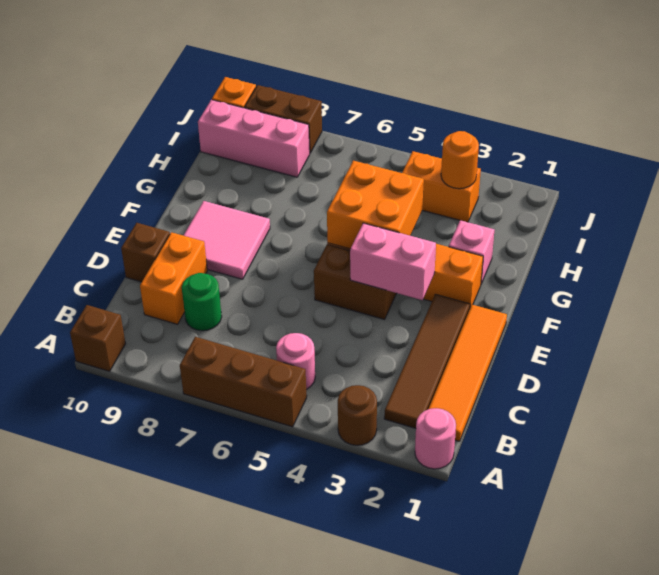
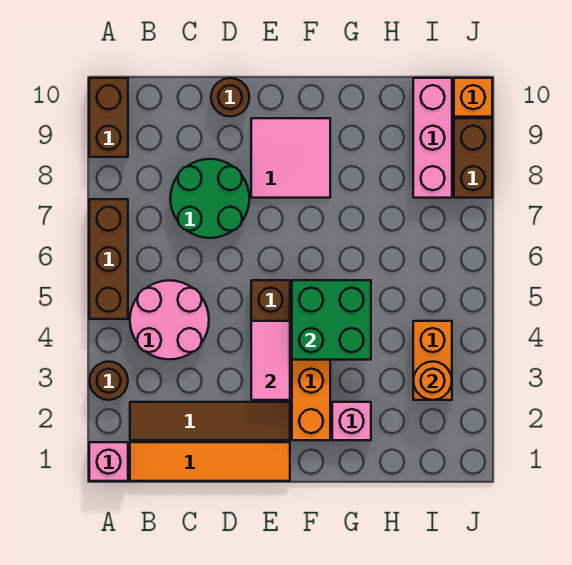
pink 1x1 round brick [415,408,456,469] -> pink 1x1 brick [89,442,128,481]
brown 1x1 brick [70,305,126,371] -> brown 1x2 brick [89,78,128,157]
pink 1x1 round brick [276,333,315,390] -> pink 2x2 round brick [130,280,209,359]
green 1x1 round brick [182,273,222,331] -> green 2x2 round brick [170,159,249,238]
orange 1x2 brick [140,232,207,324] -> none
brown 1x1 brick [121,223,170,282] -> brown 1x1 round brick [211,78,249,116]
pink 1x2 brick [350,223,436,300] -> pink 1x2 tile [251,321,290,400]
orange 2x2 brick [327,161,424,249] -> green 2x2 brick [292,280,371,360]

